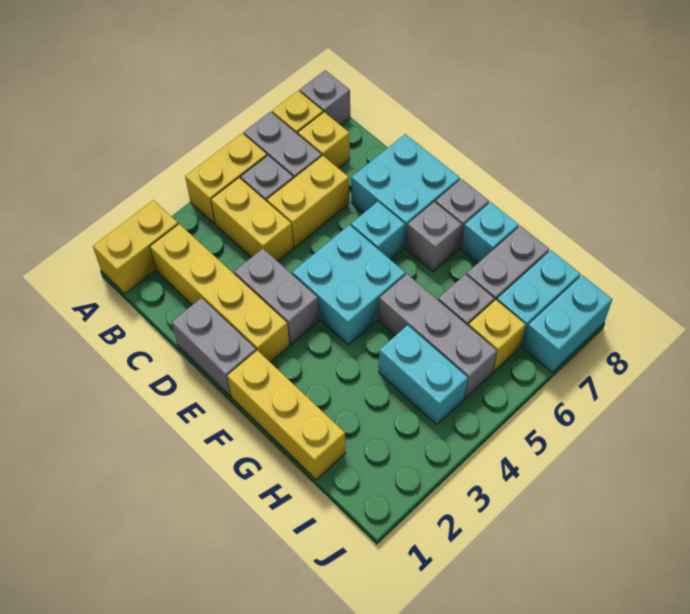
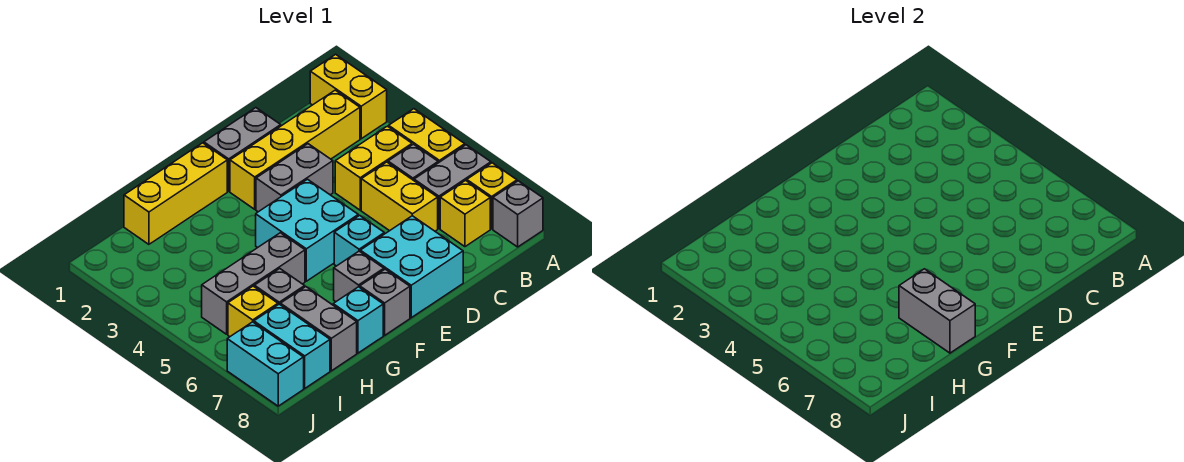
none -> grey 1x2 brick [899,269,975,353]
cyan 1x2 brick [379,325,468,425] -> none

